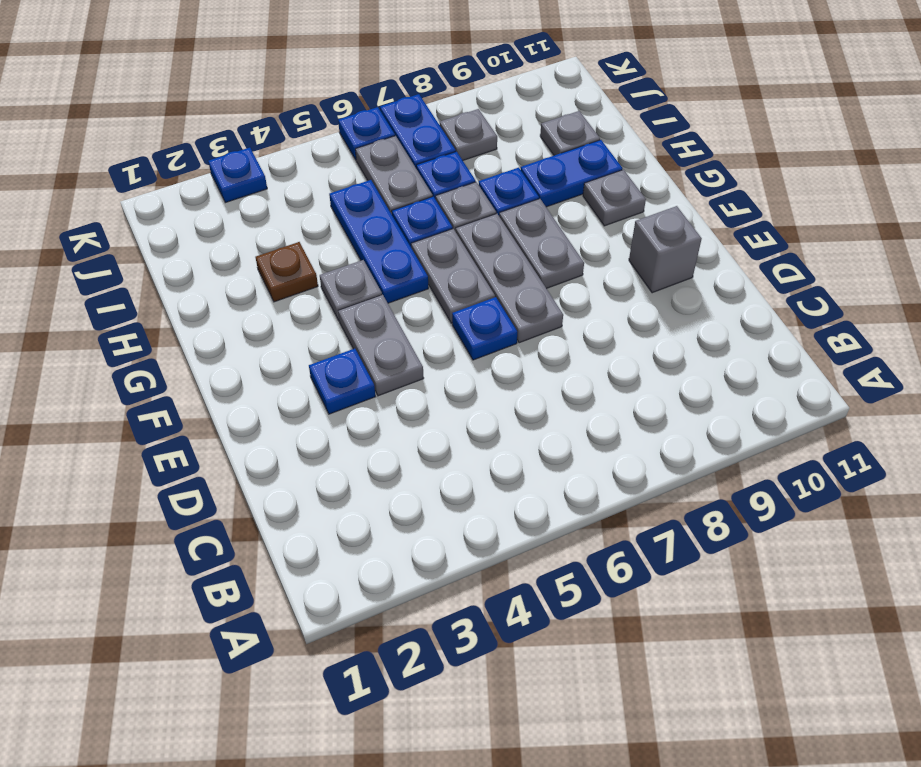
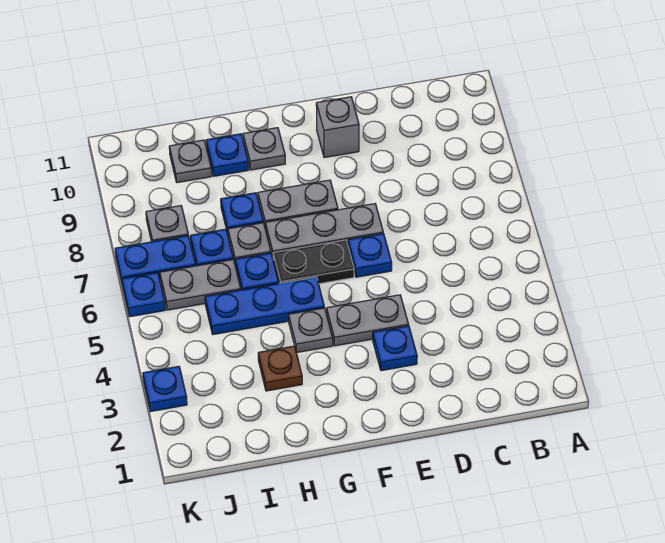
grey 1x2 plate [411,229,495,323] -> black 1x2 plate [273,240,354,284]
blue 1x2 plate [521,140,623,207] -> blue 1x1 plate [206,134,249,176]

